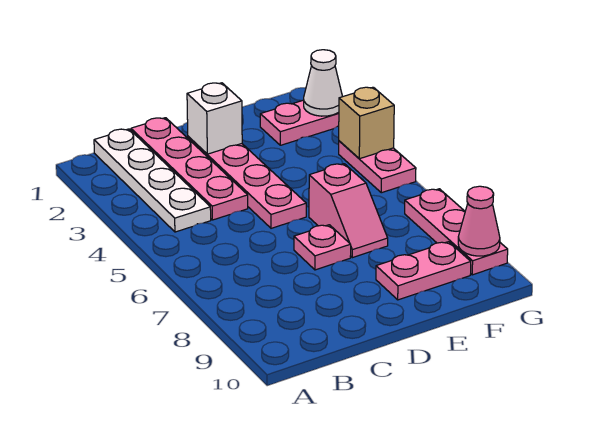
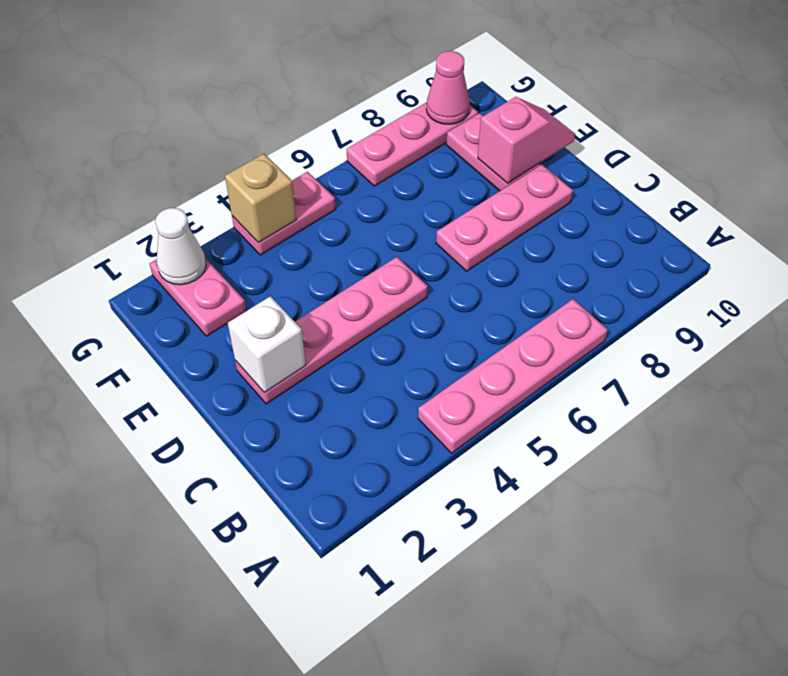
white 1x4 plate [94,129,211,232] -> none
pink 1x4 plate [131,118,248,220] -> pink 1x4 plate moved to [418,299,608,453]
pink 1x1 plate [294,225,351,270] -> pink 1x3 plate [436,165,573,271]
pink 1x2 slope [309,164,388,258] -> pink 1x2 slope moved to [478,97,575,184]

